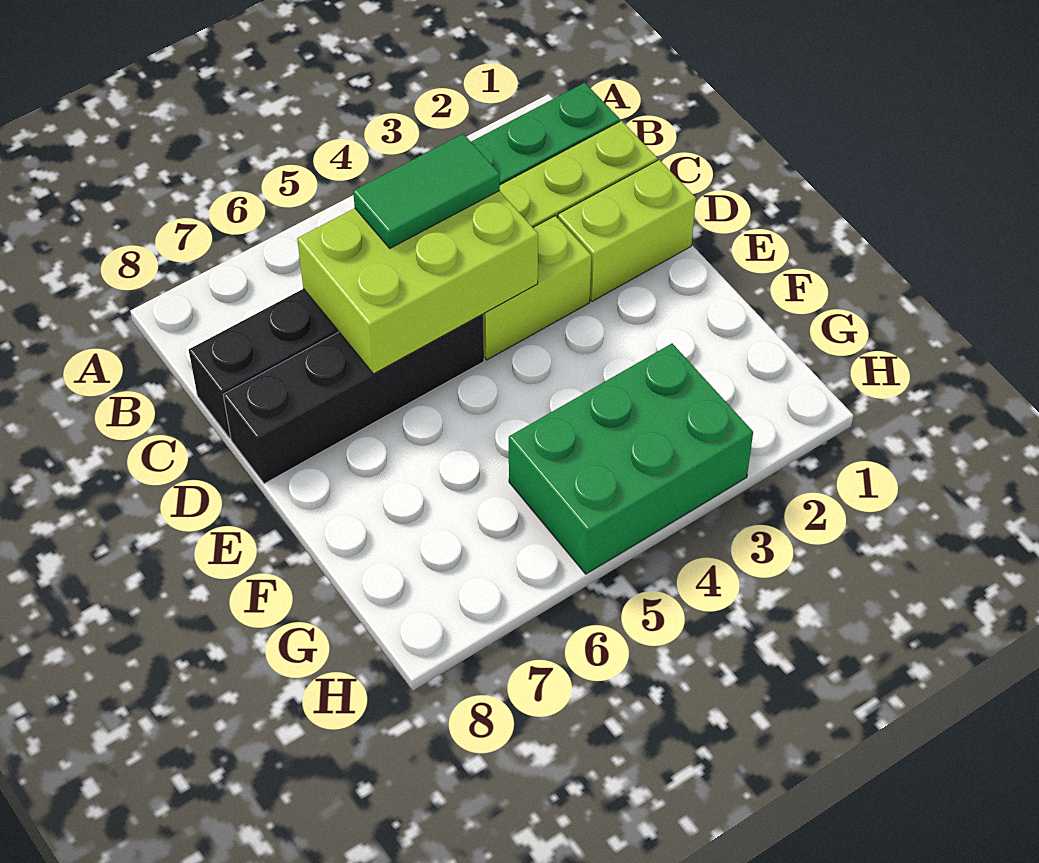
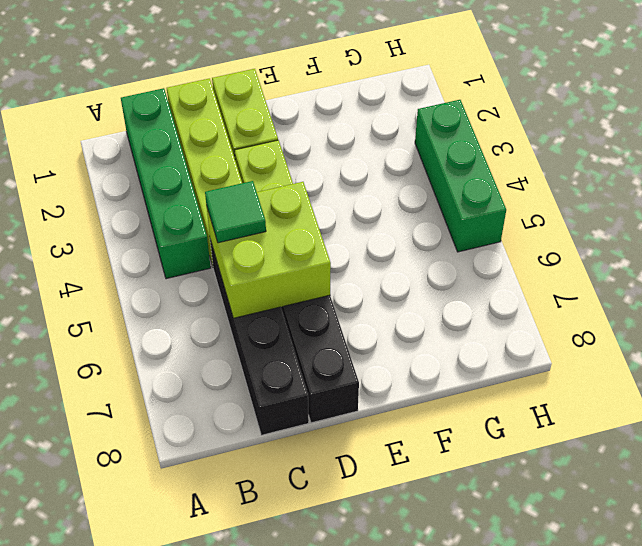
lime 2x3 brick [297,191,538,374] -> lime 2x2 brick [206,182,331,318]
green 1x2 tile [353,134,500,248] -> green 1x1 tile [205,181,266,243]
green 2x3 brick [509,344,753,574] -> green 1x3 brick [415,100,506,252]

